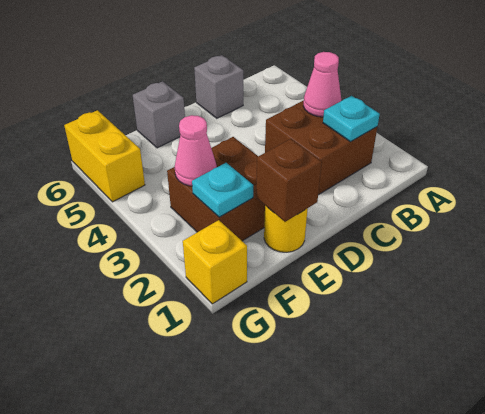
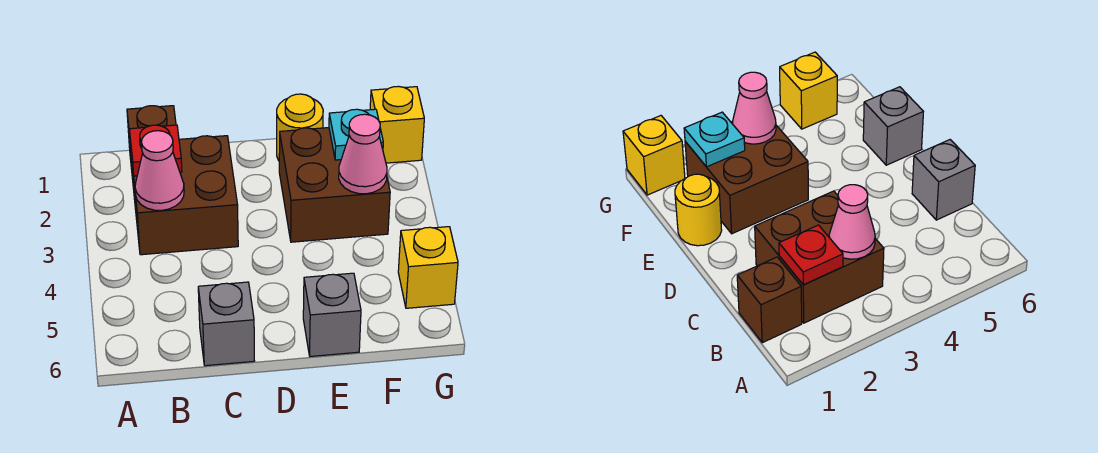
cyan 1x1 plate [323,96,380,142] -> red 1x1 plate [129,125,182,176]
brown 1x1 brick [256,139,322,222] -> brown 1x1 brick moved to [127,106,176,179]
yellow 1x2 brick [64,110,145,202] -> yellow 1x1 brick [398,227,458,308]

